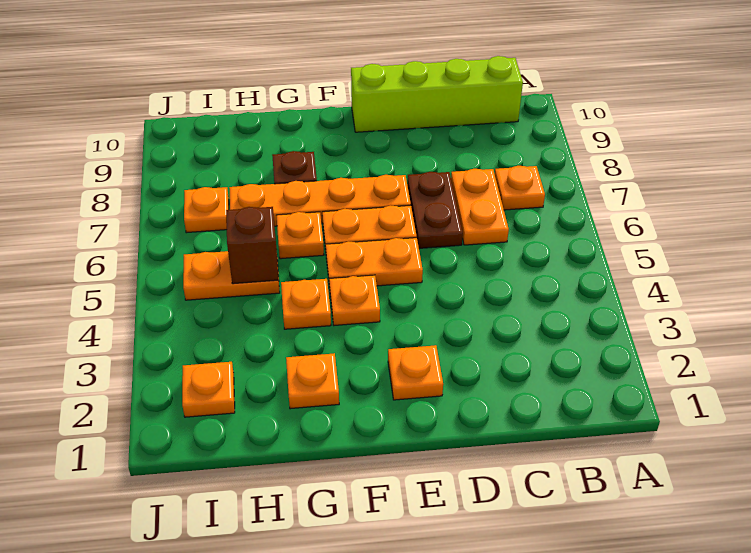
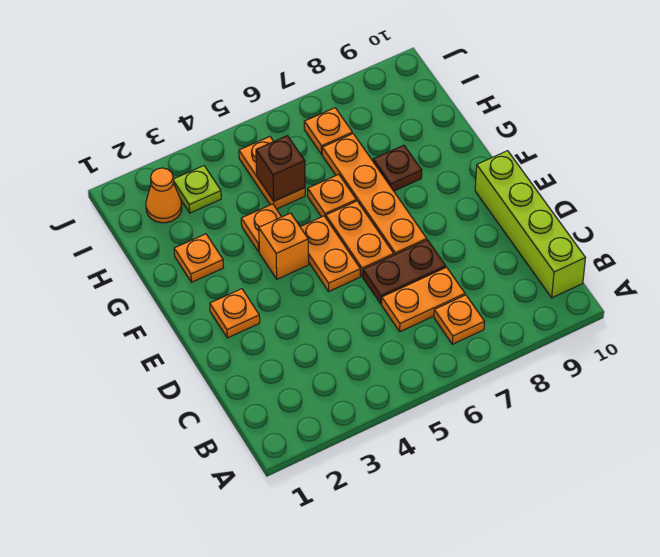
orange 1x1 plate [329,275,380,325] -> orange 1x1 brick [259,213,309,279]
orange 1x1 plate [182,362,235,417] -> orange 1x1 cone [146,168,182,223]
none -> lime 1x1 plate [173,166,221,213]

